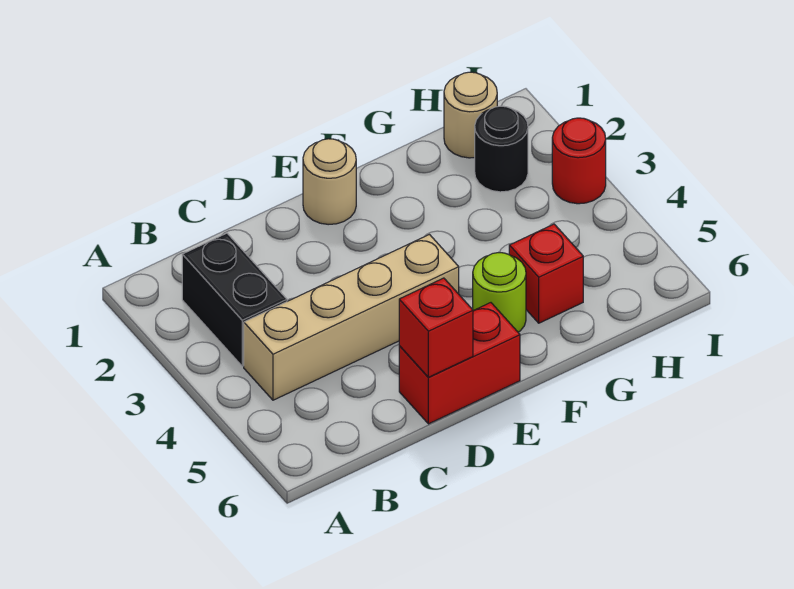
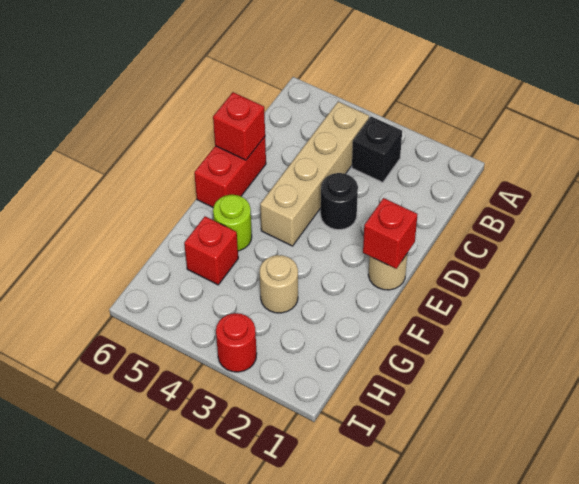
black 1x2 brick [182,233,287,366] -> black 1x1 brick [352,117,402,182]
none -> red 1x1 brick [363,198,418,269]
tan 1x1 round brick [444,72,497,158] -> tan 1x1 round brick moved to [260,255,298,313]
black 1x1 round brick [475,106,528,192] -> black 1x1 round brick moved to [321,173,358,230]

